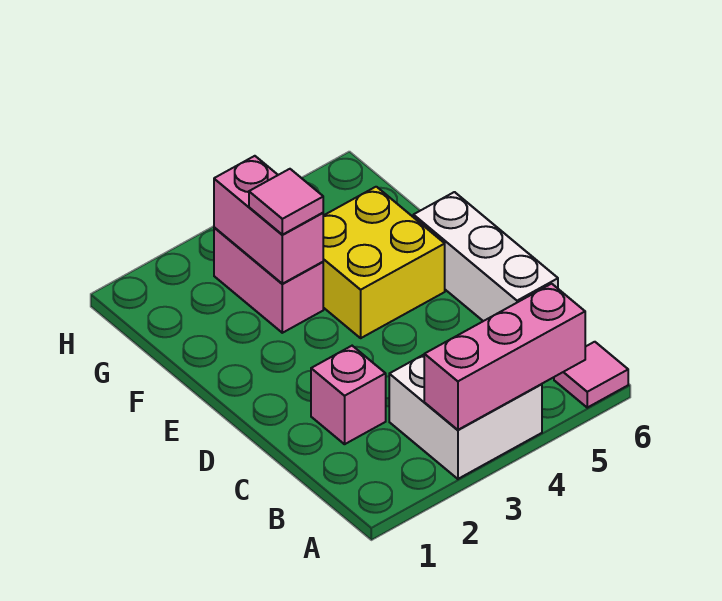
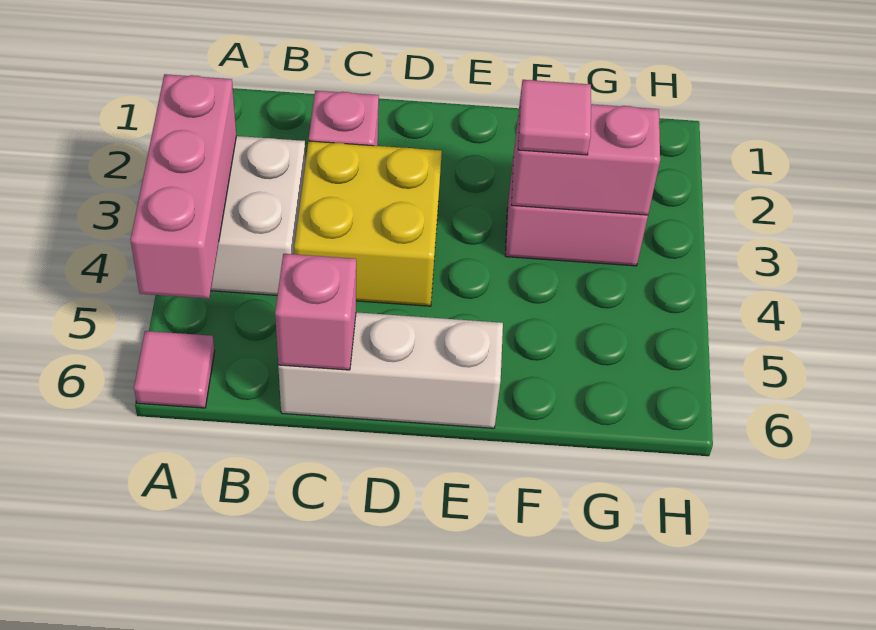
none -> pink 1x1 brick [275,254,356,370]
yellow 2x2 brick [323,187,445,338] -> yellow 2x2 brick moved to [294,141,442,306]

